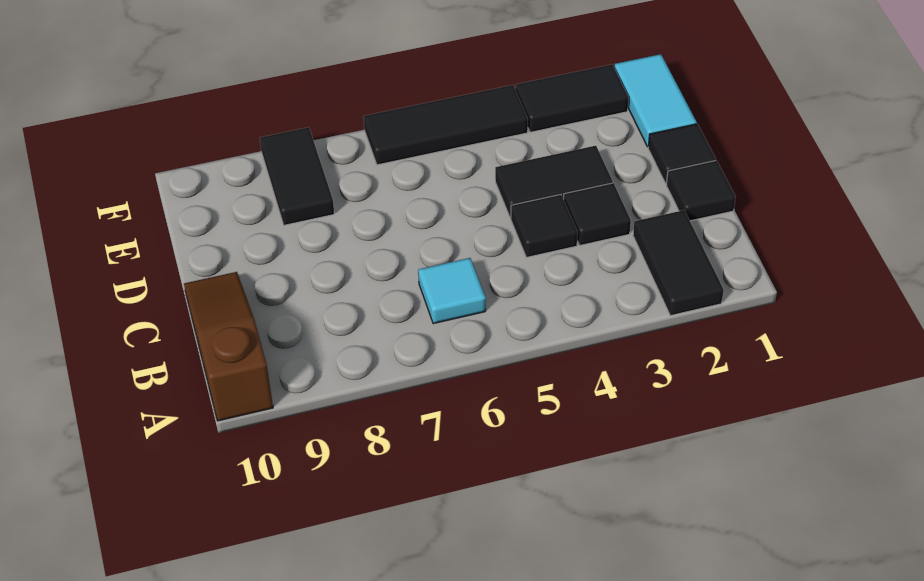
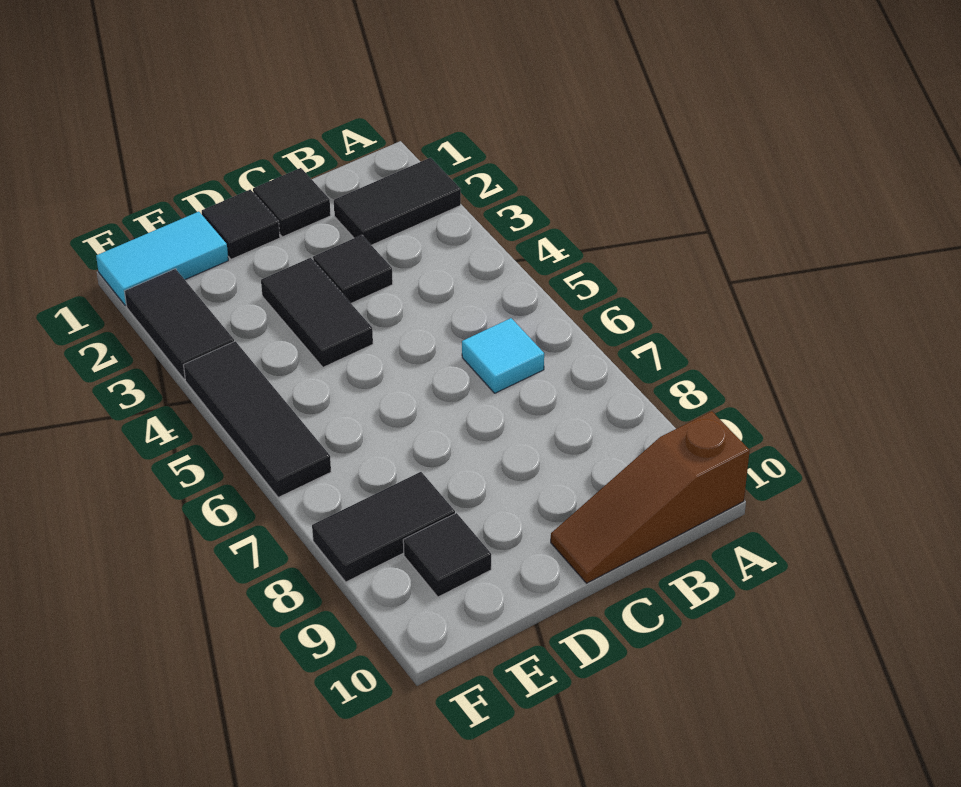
black 1x1 tile [511,195,578,257] -> black 1x1 tile moved to [403,513,491,597]

